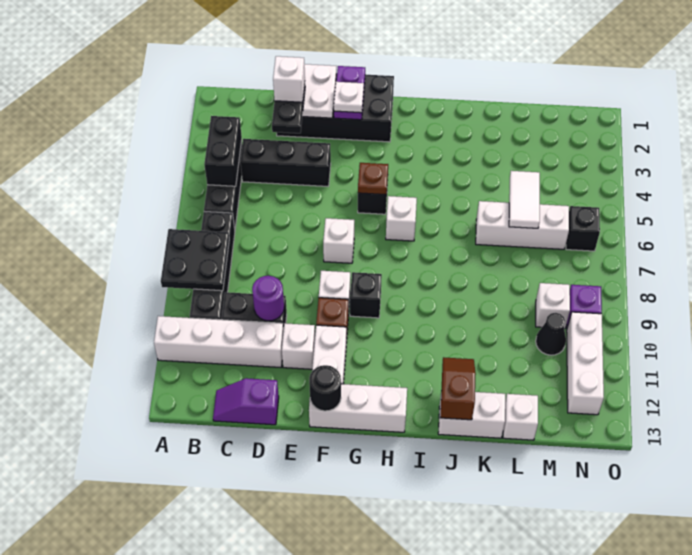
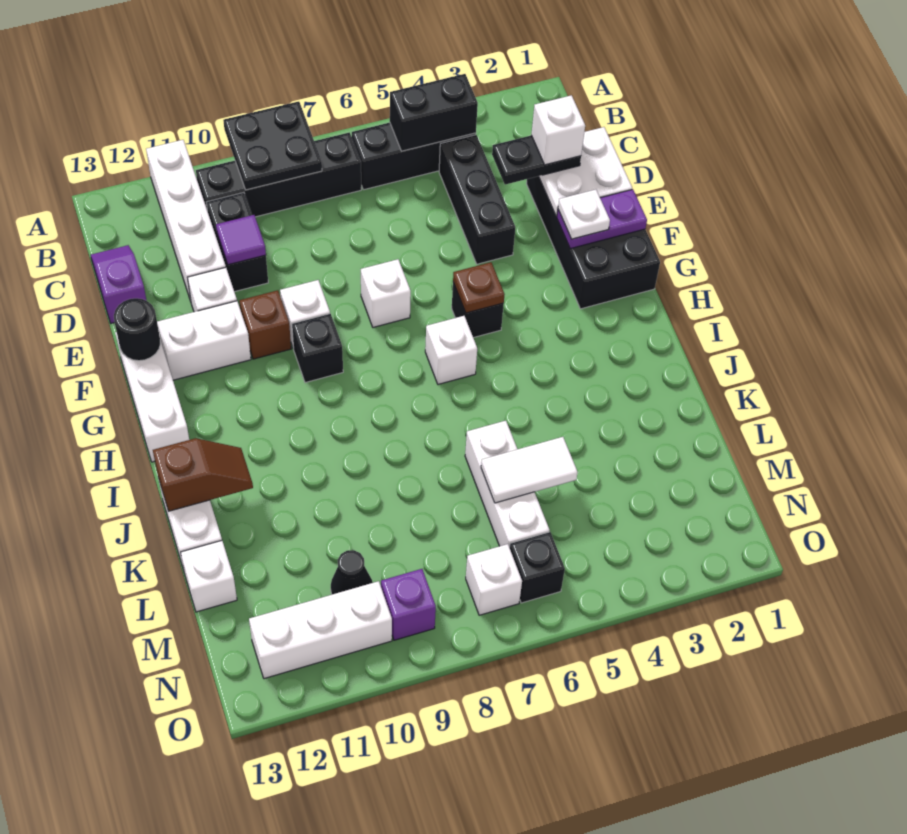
purple 1x1 round brick [252,276,284,321] -> purple 1x1 tile [216,215,266,265]
white 1x1 brick [536,283,570,329] -> white 1x1 brick moved to [466,544,522,615]

